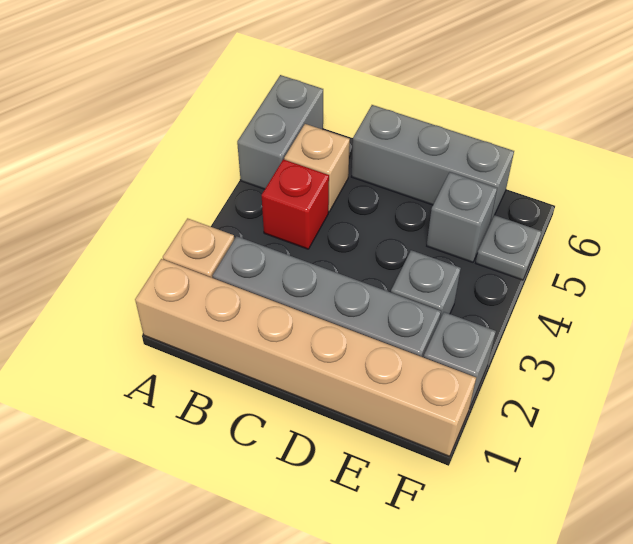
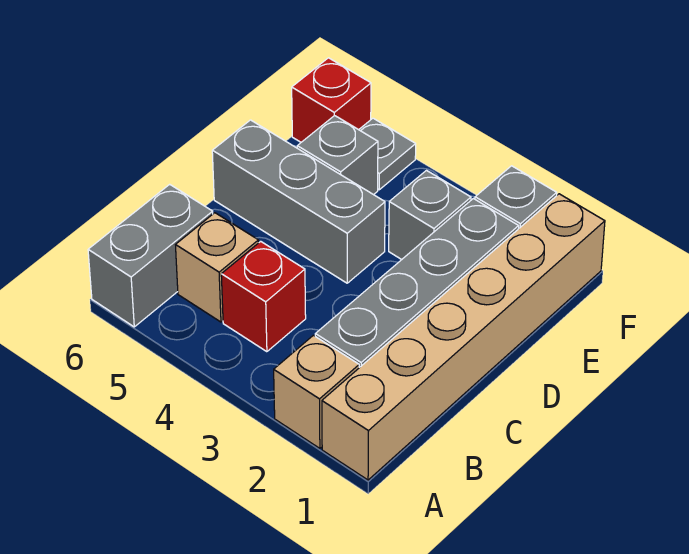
grey 1x2 brick [237,75,323,189] -> grey 1x2 brick turned to [88,184,213,327]
grey 1x3 brick [352,105,514,223] -> grey 1x3 brick turned to [212,120,385,283]
none -> red 1x1 brick [292,58,371,142]

